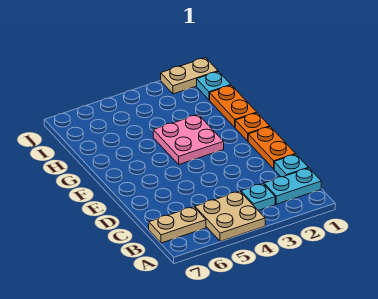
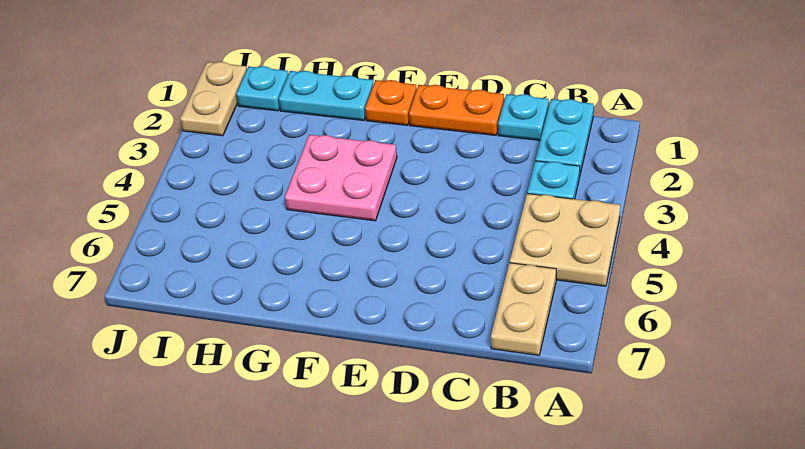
orange 1x2 plate [210,85,257,127] -> cyan 1x2 plate [279,71,374,121]

